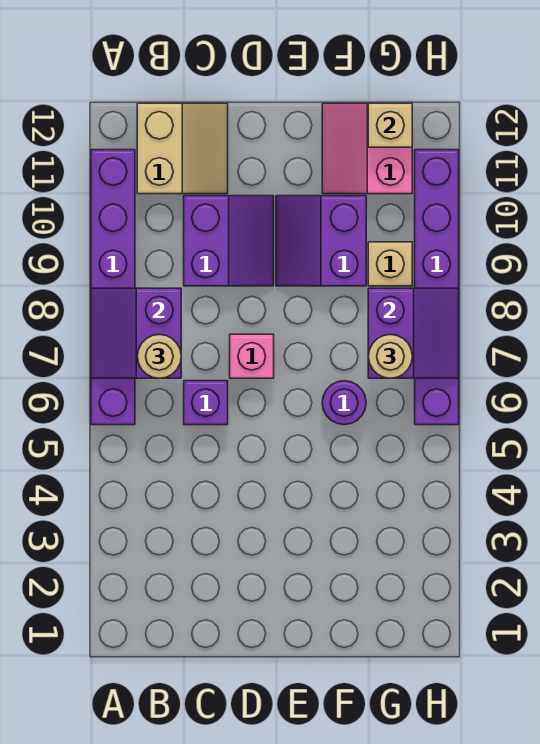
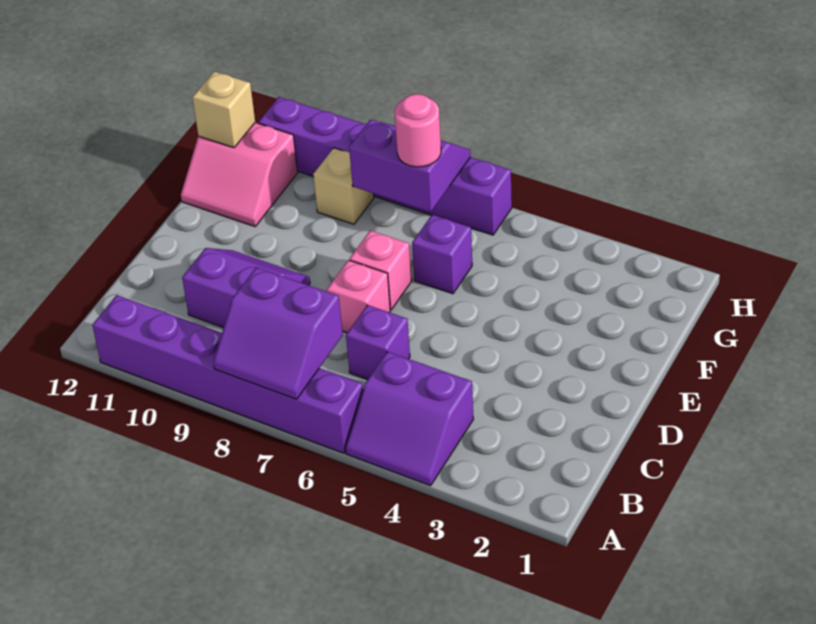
tan 1x1 round brick [137,334,181,378] -> none
tan 2x2 slope [137,103,228,194] -> none
none -> pink 1x1 brick [349,230,411,310]
purple 2x2 slope [276,196,366,286] -> purple 2x2 slope moved to [345,352,473,486]
purple 1x1 round brick [322,381,366,425] -> purple 1x1 brick [412,215,472,294]
tan 1x1 round brick [368,335,412,378] -> pink 1x1 round brick [395,94,441,167]

